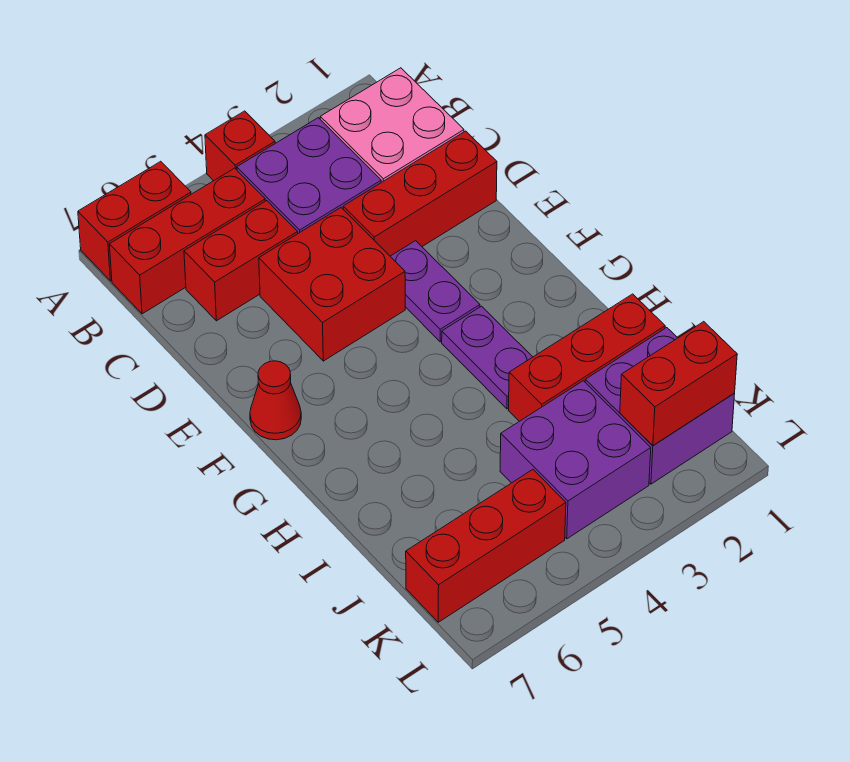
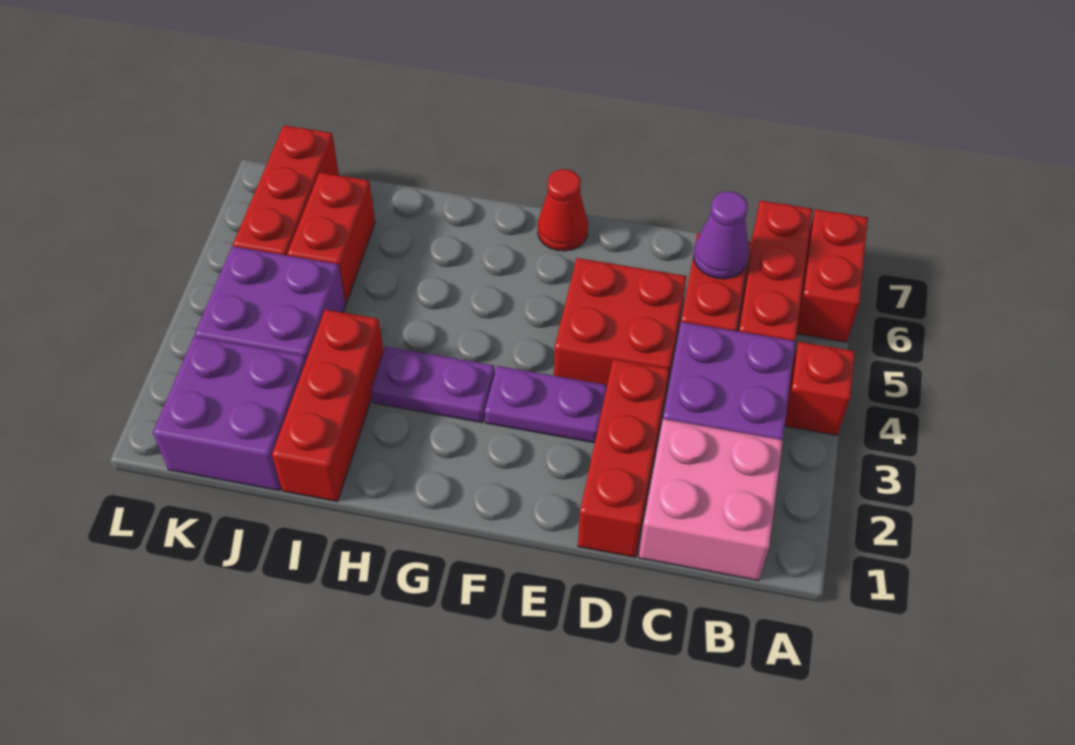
none -> purple 1x1 cone [694,191,749,279]
red 1x2 brick [620,322,737,446] -> red 1x2 brick moved to [287,172,375,303]

